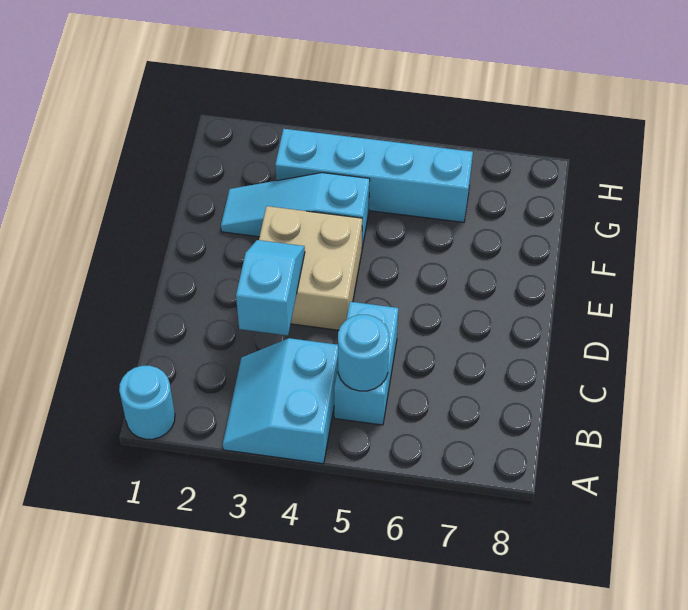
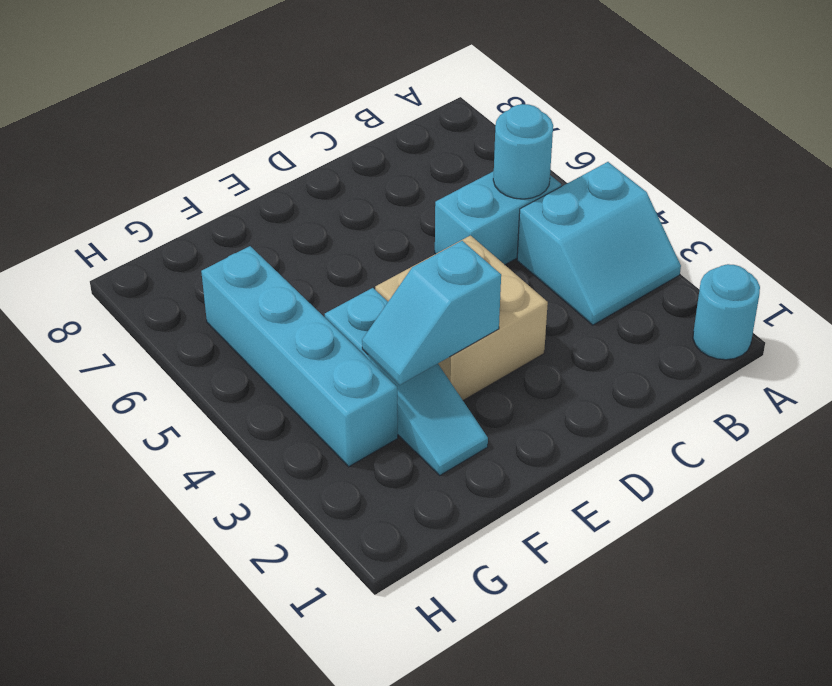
cyan 1x2 slope [236,240,305,336] -> cyan 1x2 slope moved to [362,241,501,385]

